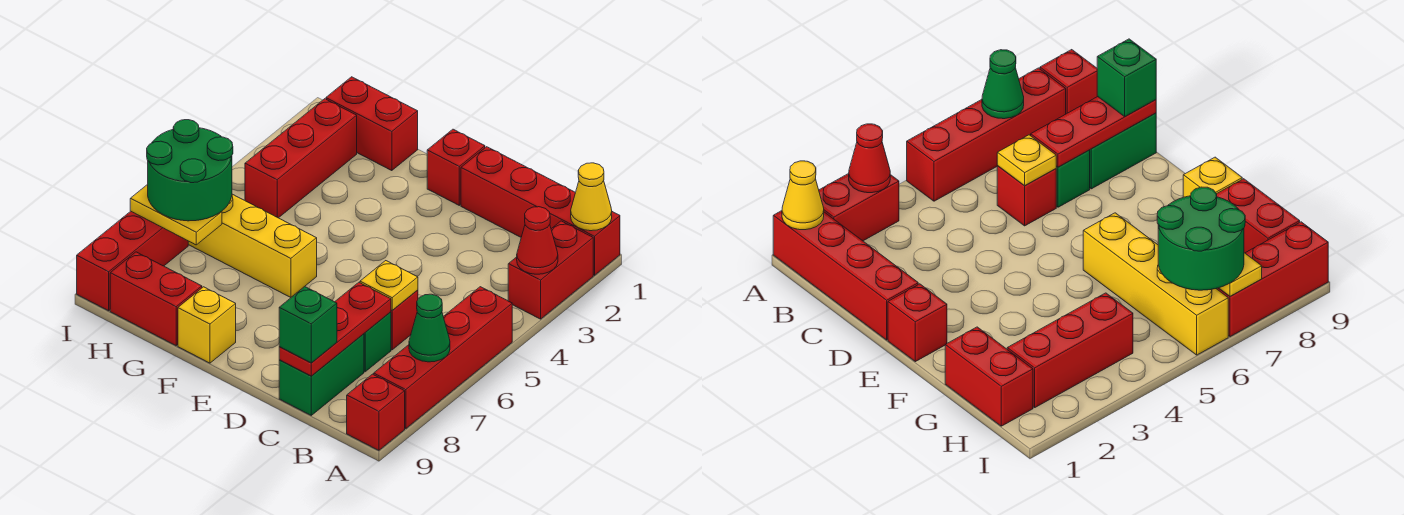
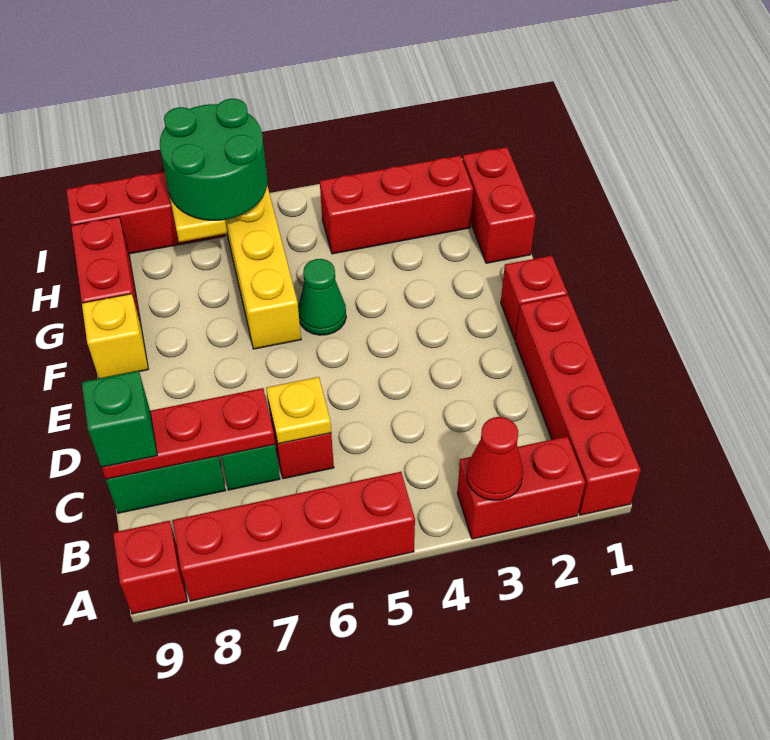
yellow 1x1 cone [571,163,612,231] -> none
green 1x1 cone [409,294,450,362] -> green 1x1 cone moved to [298,259,346,335]

